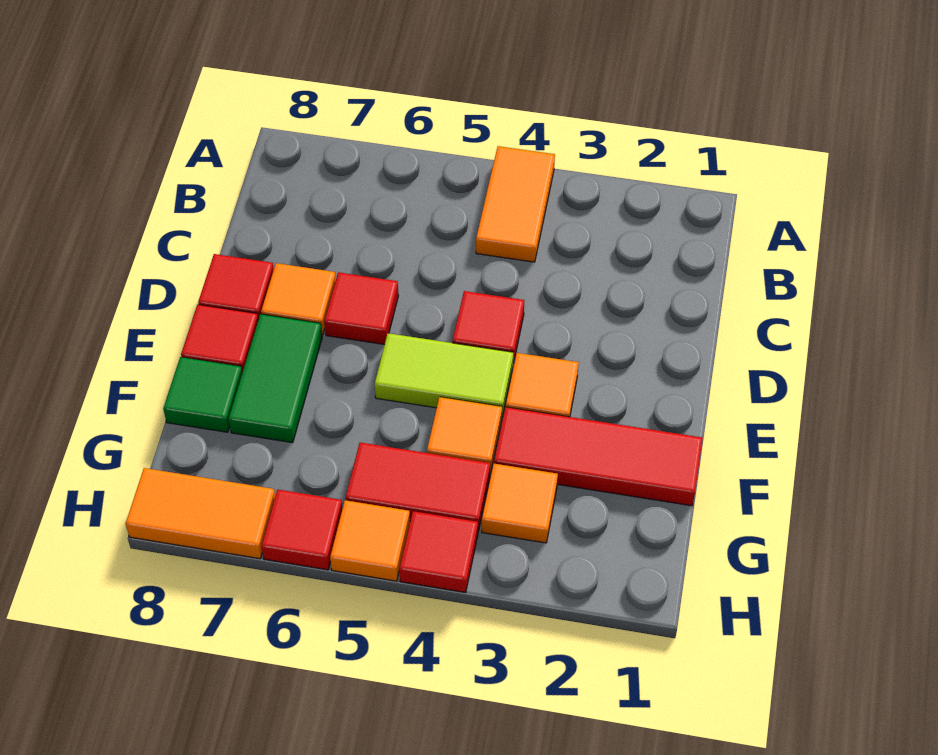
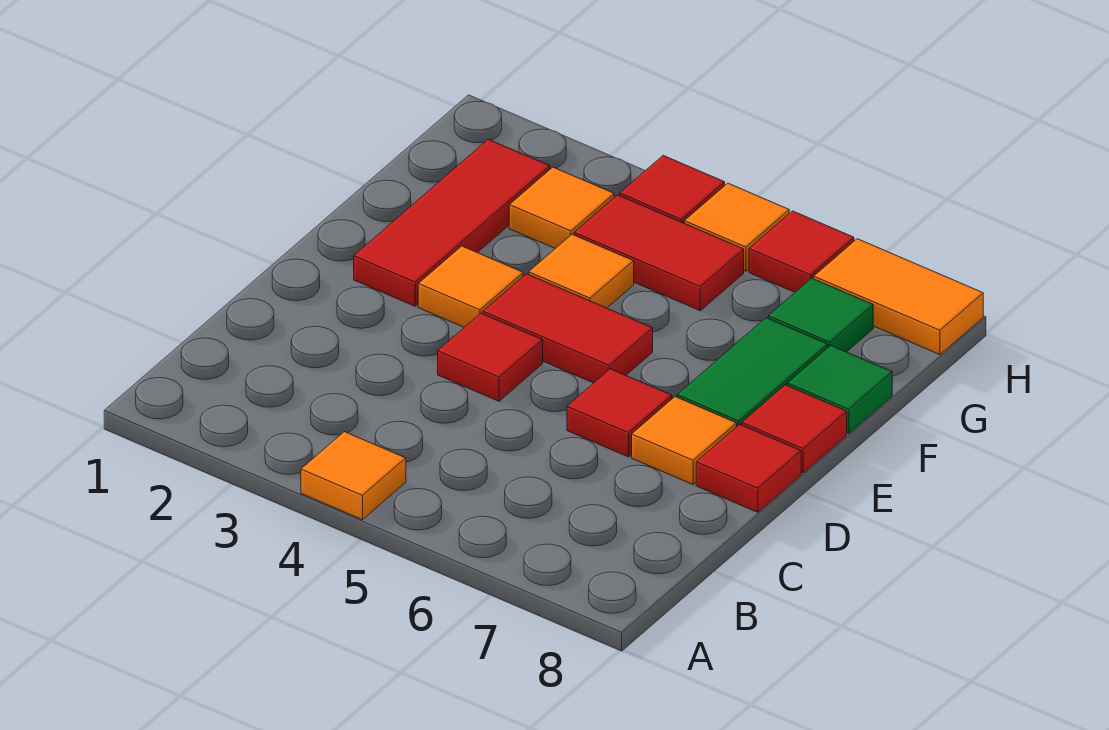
orange 1x2 tile [476,146,555,262] -> orange 1x1 tile [301,432,406,520]
lime 1x2 tile [375,333,513,417] -> red 1x2 tile [483,274,653,383]
red 1x3 tile [494,407,703,506] -> red 1x3 tile turned to [354,139,550,306]
none -> green 1x1 tile [768,278,873,352]

